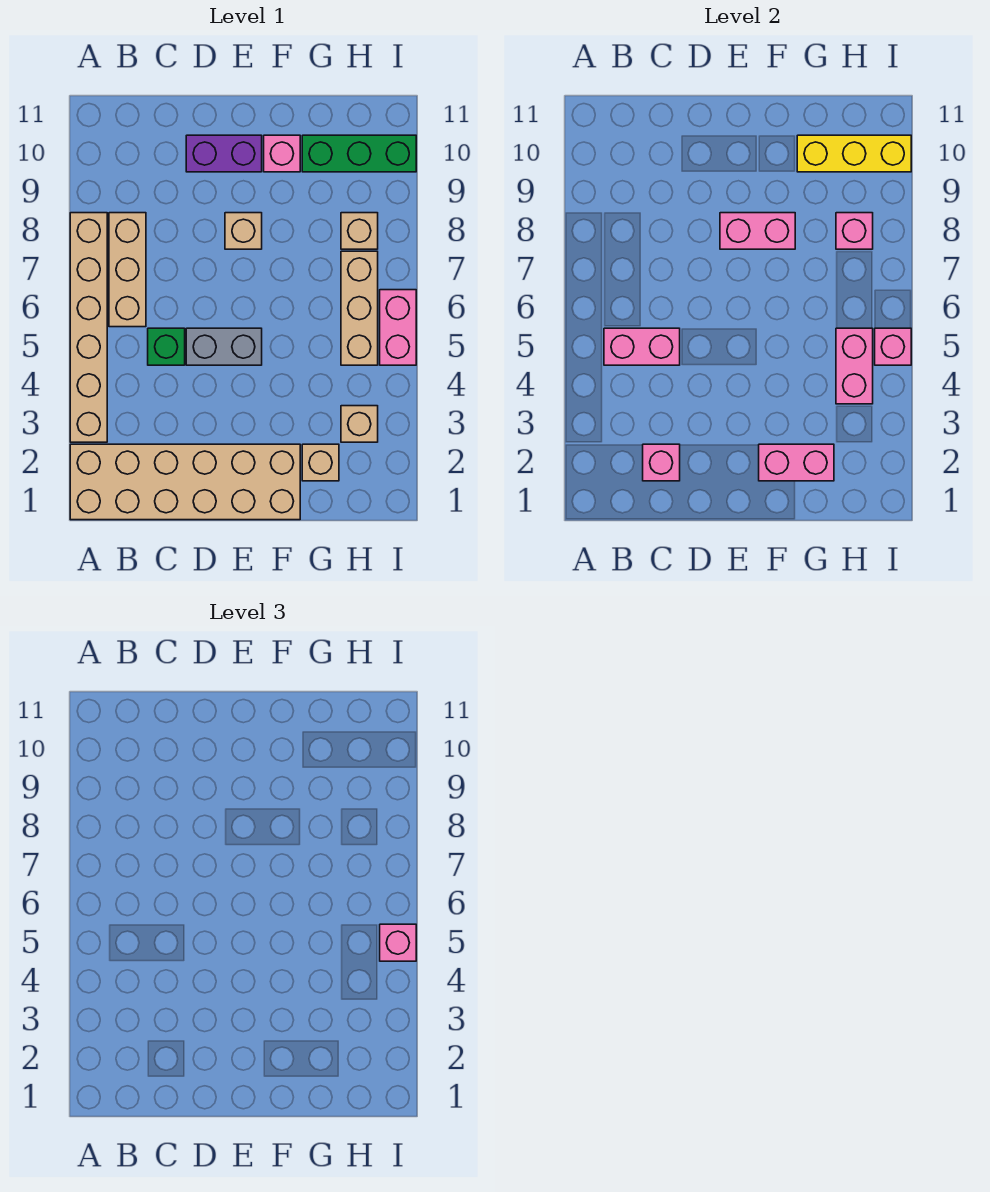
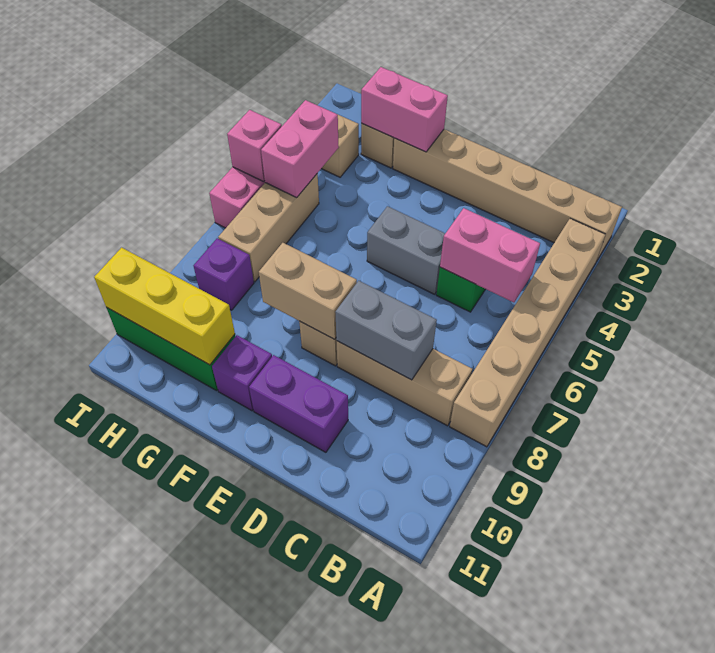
tan 2x6 brick [70,444,300,520] -> tan 1x6 brick [393,129,622,260]
tan 1x3 brick [109,213,146,327] -> tan 1x3 brick turned to [337,341,472,426]
pink 1x1 brick [643,444,680,481] -> none
none -> grey 1x2 brick [335,281,437,380]
pink 1x2 brick [720,213,795,249] -> tan 1x2 brick [259,243,357,339]
pink 1x1 brick [264,135,300,172] -> purple 1x1 brick [212,335,272,411]
tan 1x1 brick [341,213,378,249] -> purple 1x1 brick [194,238,254,310]
pink 1x1 brick [836,213,873,249] -> none
pink 1x1 brick [380,924,416,961] -> none

